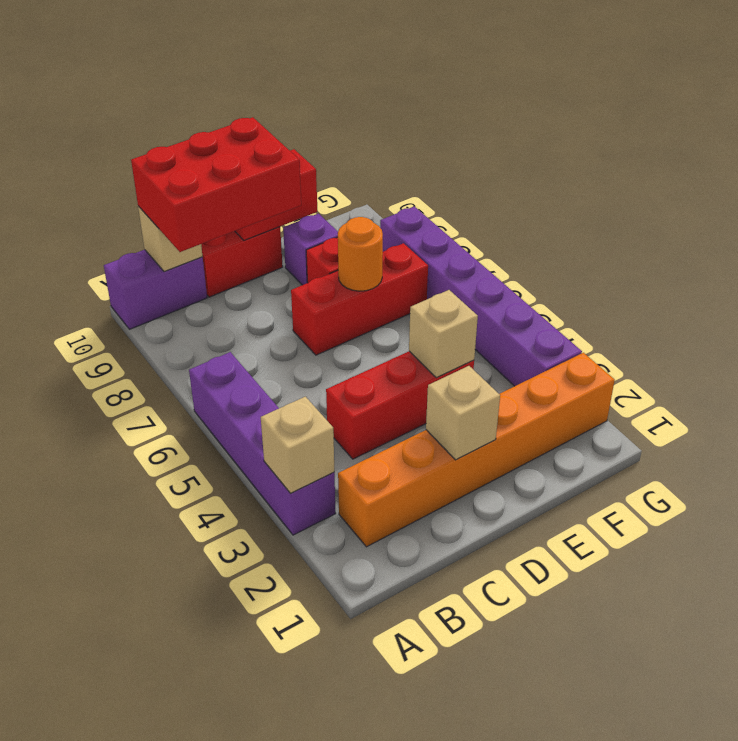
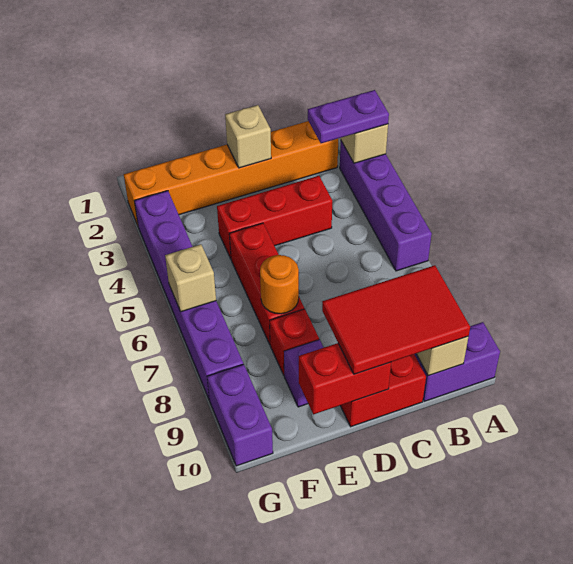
none -> purple 1x2 plate [308,90,389,143]
red 2x3 brick [131,117,301,252] -> red 2x3 tile [322,265,470,374]
red 1x3 brick [291,243,428,355] -> red 1x3 brick turned to [229,223,304,344]
tan 1x1 brick [409,290,478,378] -> tan 1x1 brick moved to [165,244,216,312]
none -> purple 1x2 brick [207,364,273,466]

